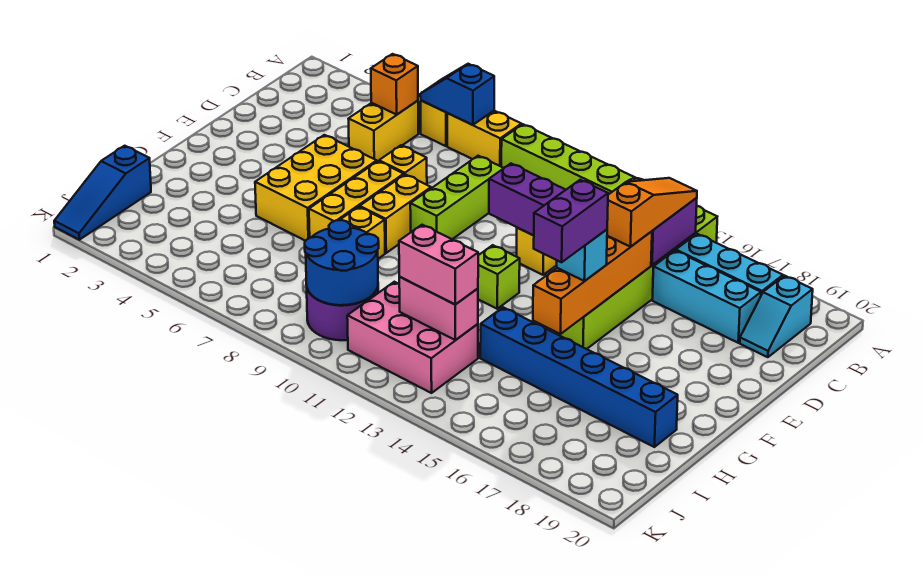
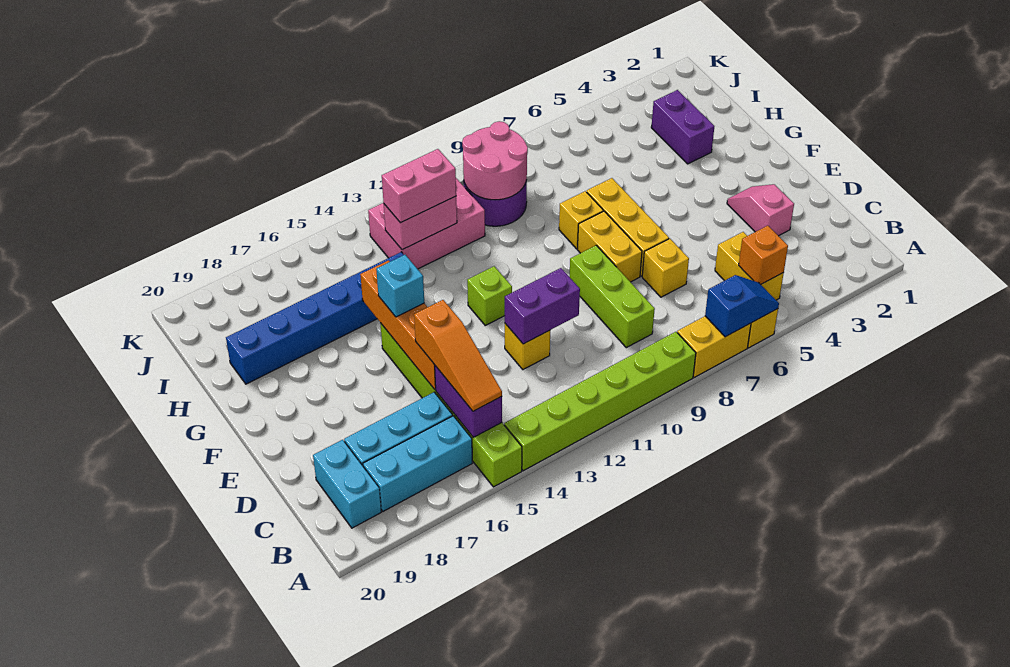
cyan 1x2 slope [740,276,813,357] -> cyan 1x2 brick [313,440,381,528]
none -> pink 1x2 slope [727,184,794,236]
yellow 2x3 brick [255,135,377,241] -> none
purple 1x2 brick [534,180,608,262] -> purple 1x2 brick moved to [651,90,714,164]
blue 1x3 slope [54,146,151,240] -> none
blue 2x2 round brick [305,220,379,305] -> pink 2x2 round brick [462,121,528,200]

